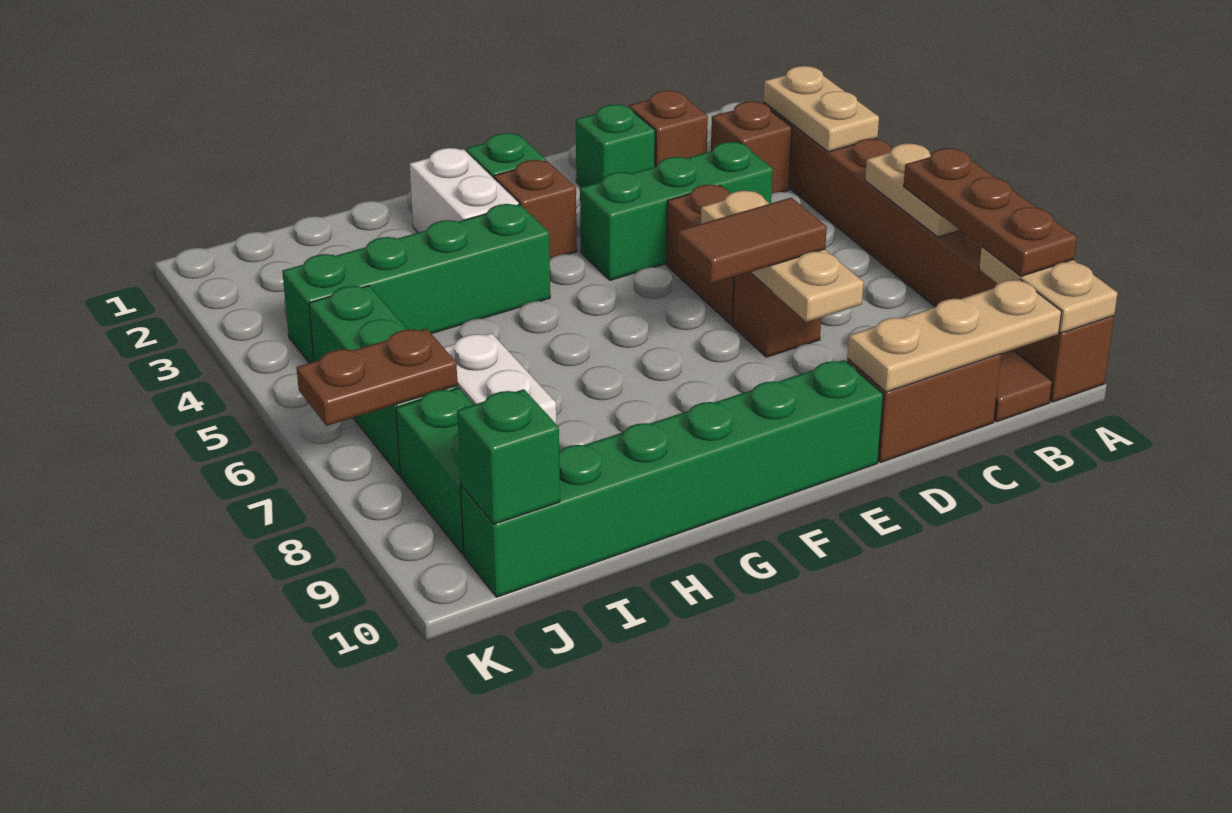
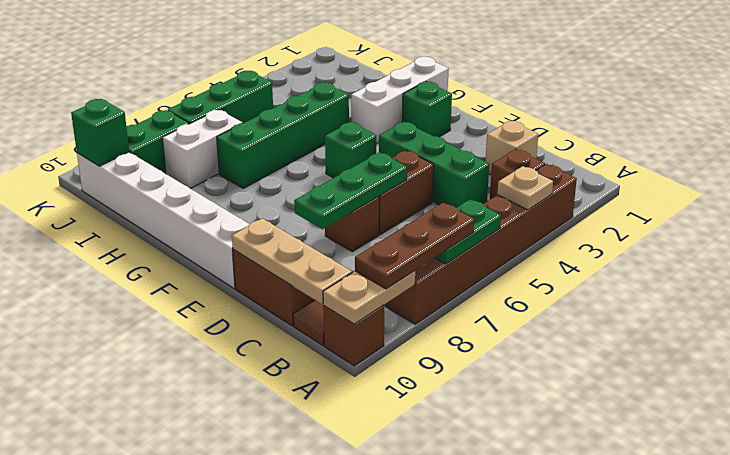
tan 1x2 plate [763,66,879,152] -> tan 1x1 plate [497,166,553,210]
tan 1x2 plate [865,143,960,237] -> green 1x2 plate [435,199,501,264]
brown 1x1 brick [629,90,708,167] -> tan 1x1 brick [485,121,538,175]
green 1x1 brick [576,104,655,187] -> green 1x1 brick moved to [325,122,376,178]
tan 1x3 plate [701,191,864,322] -> green 1x3 plate [294,152,407,229]
brown 1x2 tile [677,198,827,284] -> none
green 1x6 brick [461,360,883,597] -> white 1x6 brick [77,152,249,288]
brown 1x1 brick [494,160,577,258] -> none
white 1x2 brick [409,148,519,233] -> white 1x3 brick [351,57,449,144]
green 1x4 brick [282,204,550,363] -> green 1x4 brick turned to [217,83,349,188]
brown 1x2 plate [297,329,458,426] -> none

